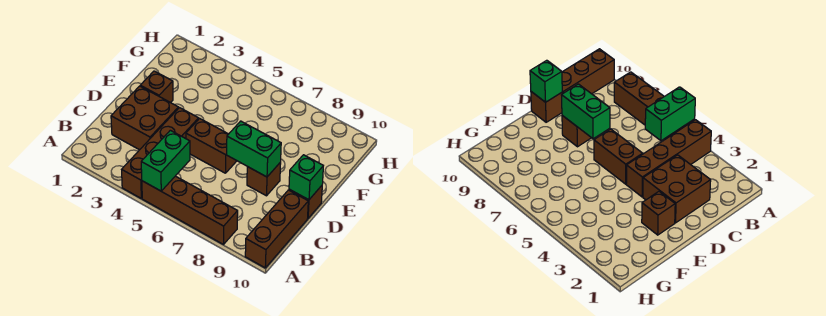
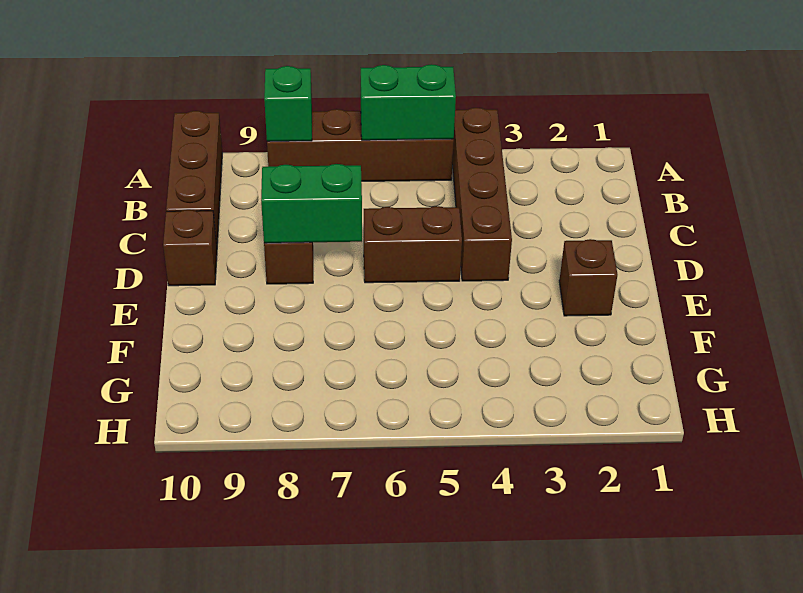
green 1x2 brick [141,130,190,191] -> green 1x2 brick turned to [361,64,456,140]
brown 2x2 brick [111,86,178,150] -> none
green 1x1 brick [289,155,323,200] -> green 1x1 brick moved to [264,66,312,141]

